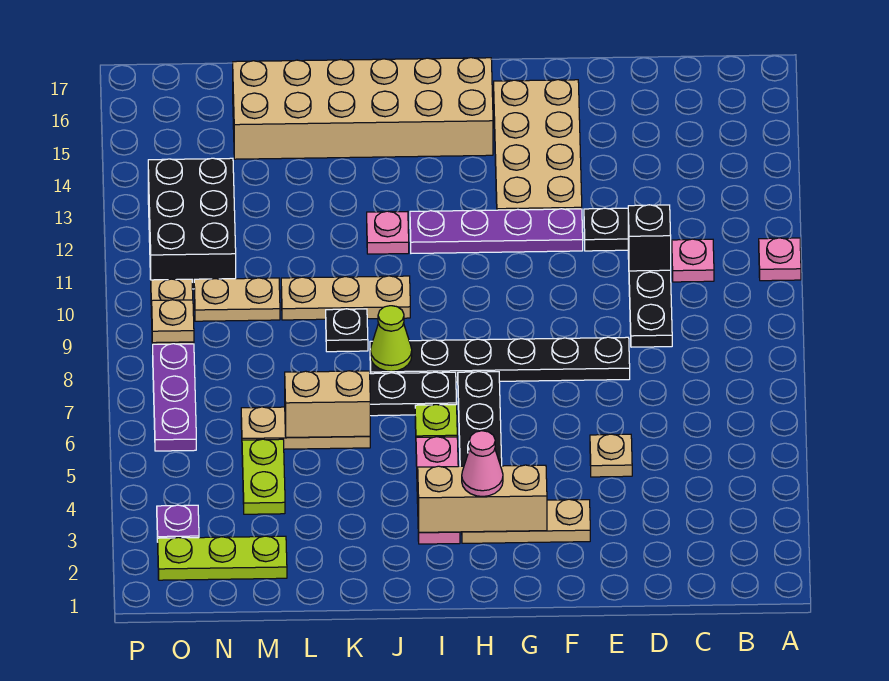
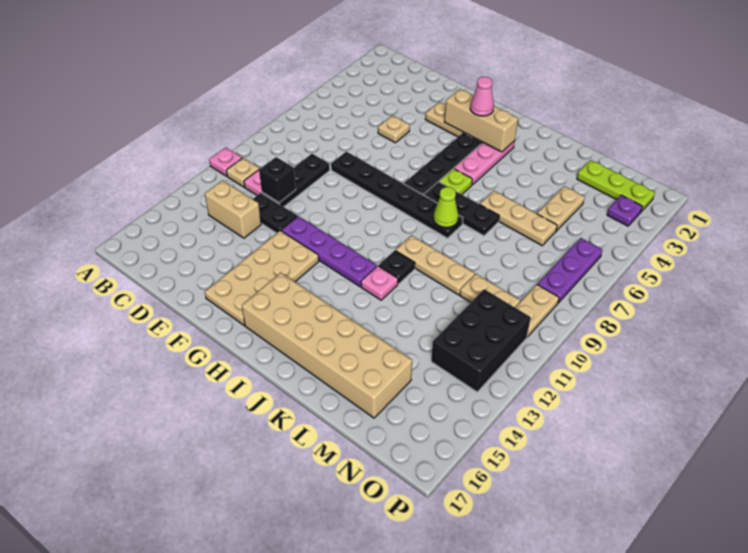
tan 1x2 brick [285,371,370,437] -> tan 1x2 brick moved to [205,180,261,238]
black 1x1 plate [326,309,368,352] -> black 1x1 plate moved to [379,251,415,284]
lime 1x2 plate [242,439,285,514] -> tan 1x2 plate [537,186,585,231]
tan 1x1 plate [152,300,194,343] -> tan 1x1 plate moved to [226,158,260,187]

